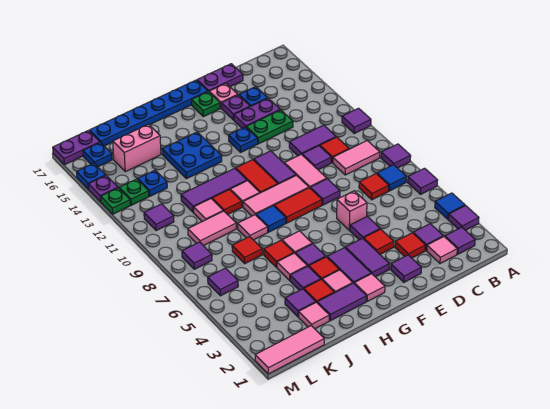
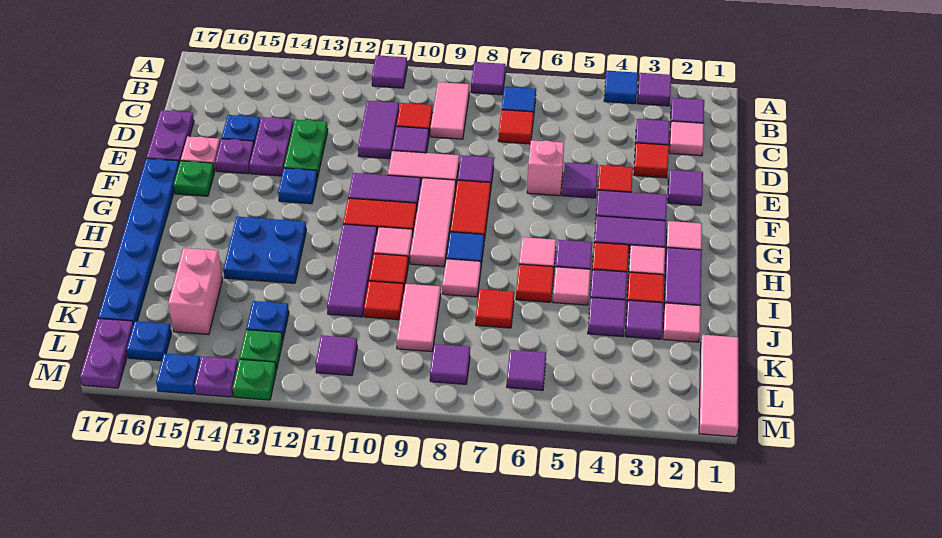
purple 1x1 tile [408,168,438,194] -> purple 1x1 tile moved to [588,297,626,337]
pink 1x1 tile [194,199,223,222] -> red 1x1 tile [364,281,404,320]

